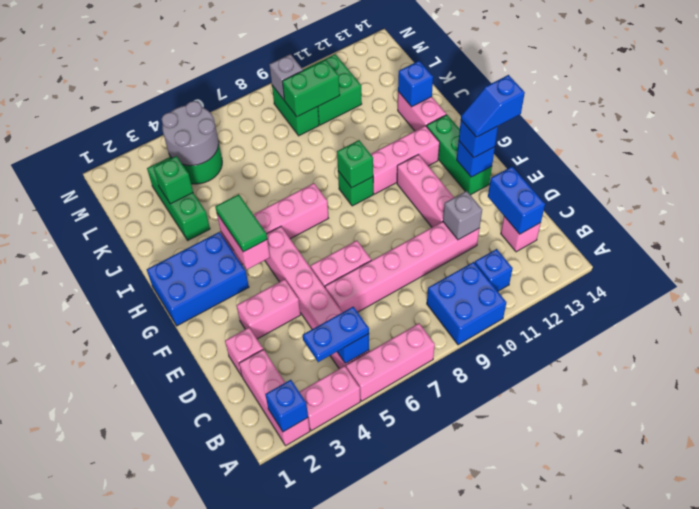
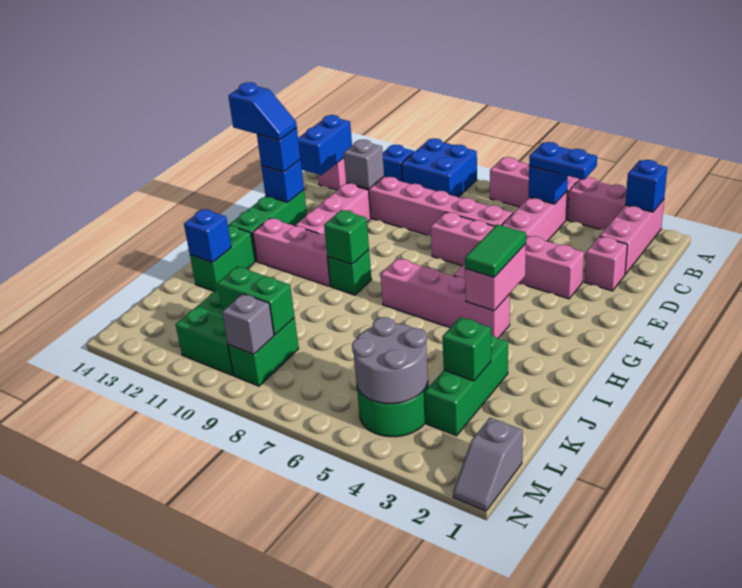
blue 2x3 brick [147,232,249,326] -> none
pink 1x2 brick [398,92,446,131] -> green 1x2 brick [190,225,255,292]
none -> grey 1x2 slope [453,418,523,511]

